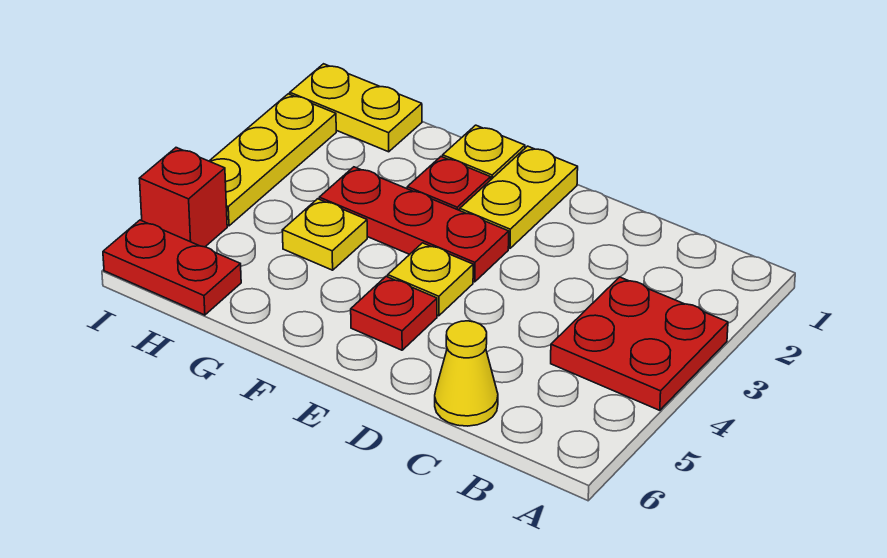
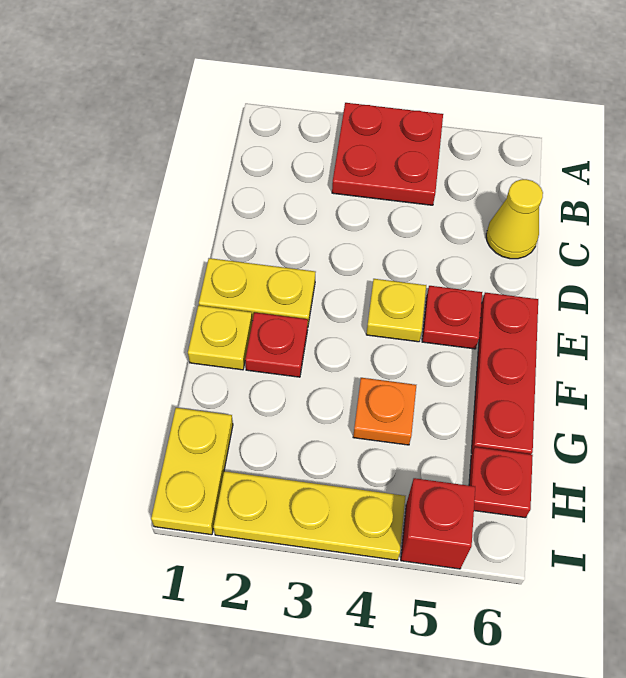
red 1x3 plate [319,167,509,282] -> red 1x3 plate moved to [471,293,538,454]
yellow 1x1 plate [282,199,367,270] -> orange 1x1 plate [353,378,416,445]
red 1x2 plate [103,220,241,315] -> red 1x1 plate [469,447,533,518]

